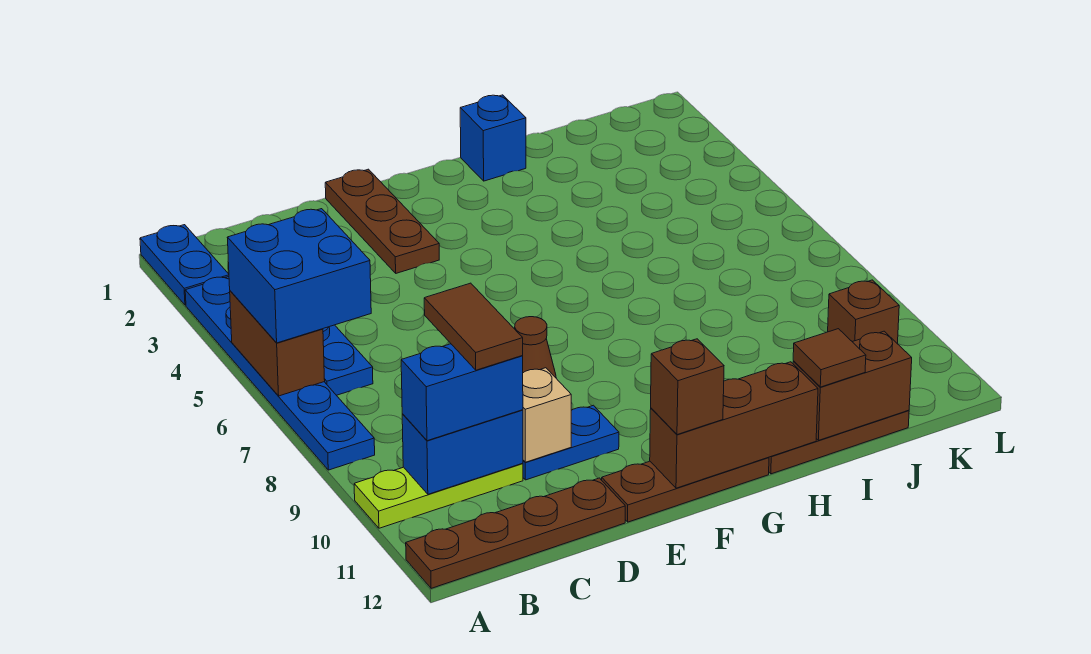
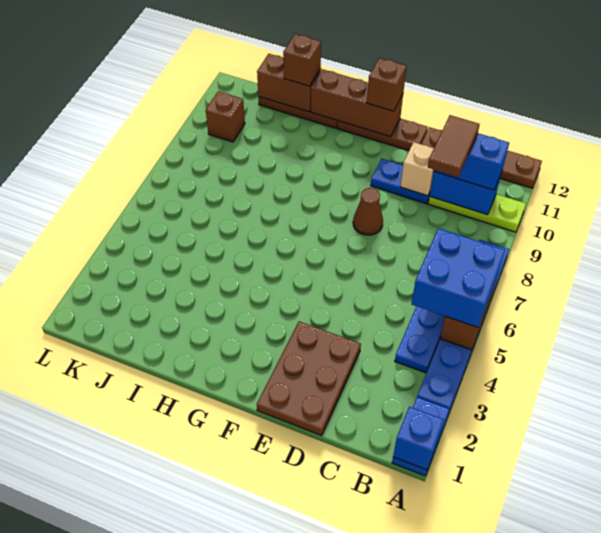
brown 1x3 plate [325,169,439,273] -> brown 2x3 plate [257,321,361,436]
blue 1x1 brick [460,95,526,181] -> blue 1x1 brick moved to [393,407,444,470]
brown 1x1 tile [793,329,866,387] -> brown 1x1 brick [283,34,321,86]

